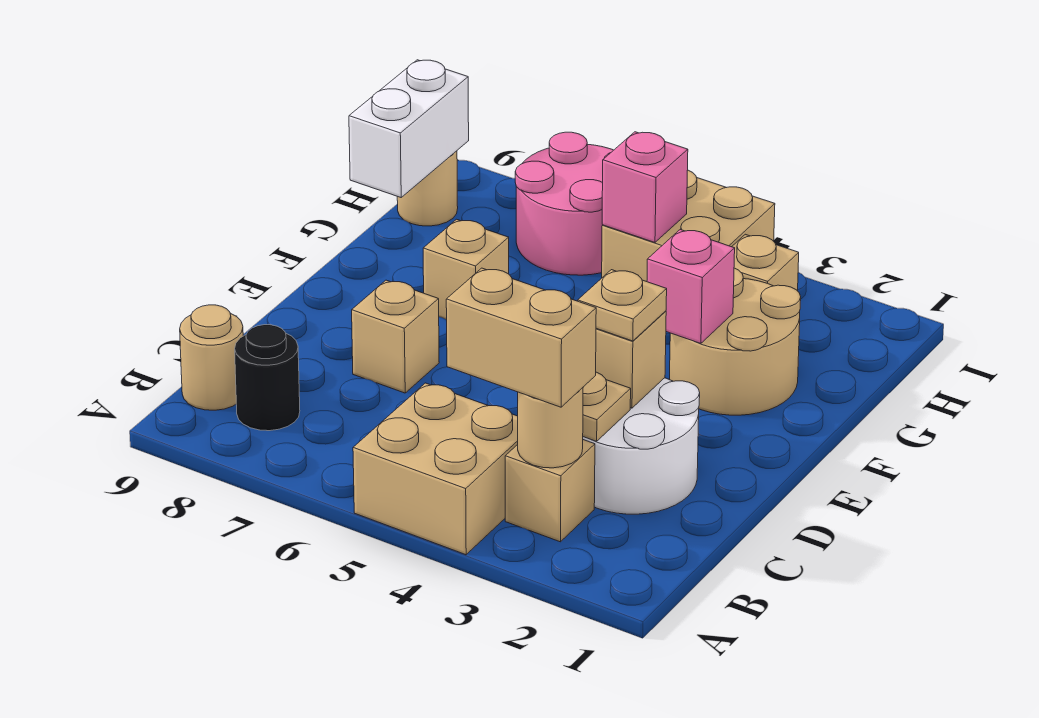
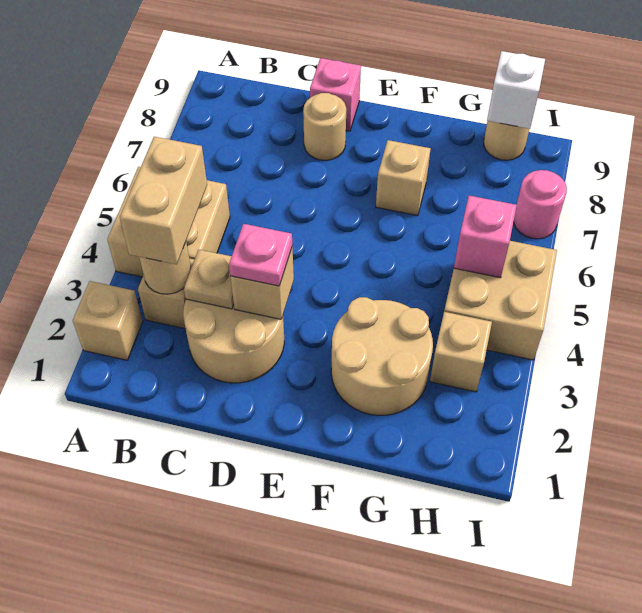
black 1x1 round brick [235,325,300,431] -> none
tan 1x1 round brick [180,305,243,410] -> tan 1x1 round brick moved to [303,93,346,160]
white 2x2 round brick [583,378,700,514] -> tan 2x2 round brick [183,299,284,383]
tan 1x1 plate [578,270,667,341] -> pink 1x1 plate [229,224,292,286]
tan 1x1 brick [352,280,439,393] -> tan 1x1 brick moved to [73,281,143,360]
pink 1x1 brick [647,230,735,343] -> pink 1x1 brick moved to [310,58,361,131]
white 1x2 brick [349,60,469,197] -> white 1x1 brick [487,51,545,129]
pink 2x2 round brick [515,132,613,275] -> pink 1x1 round brick [514,170,567,239]

